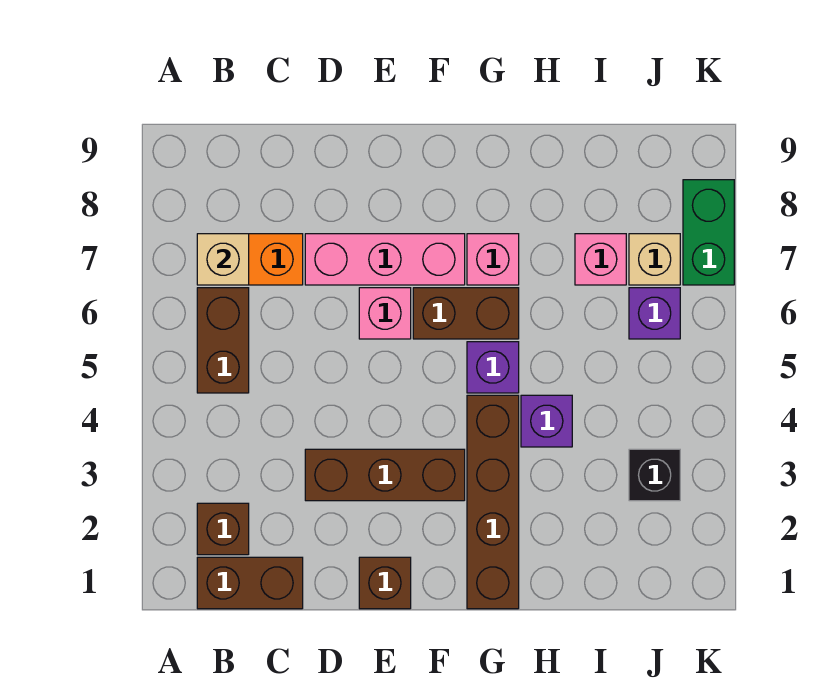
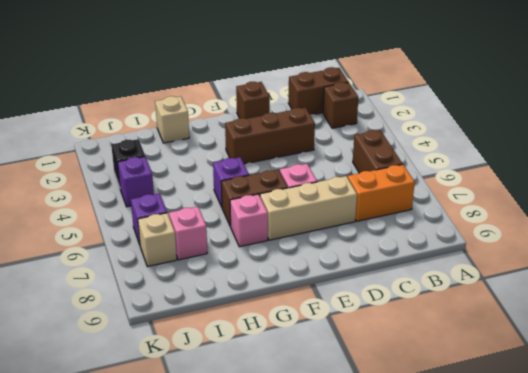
tan 1x1 brick [197,234,249,285] -> tan 1x1 brick moved to [155,96,189,143]
pink 1x3 brick [305,234,465,285] -> tan 1x3 brick [260,176,357,240]
brown 1x4 brick [467,395,519,609] -> none
purple 1x1 brick [521,395,572,447] -> purple 1x1 brick moved to [117,157,154,207]
green 1x2 brick [683,180,734,285] -> none

